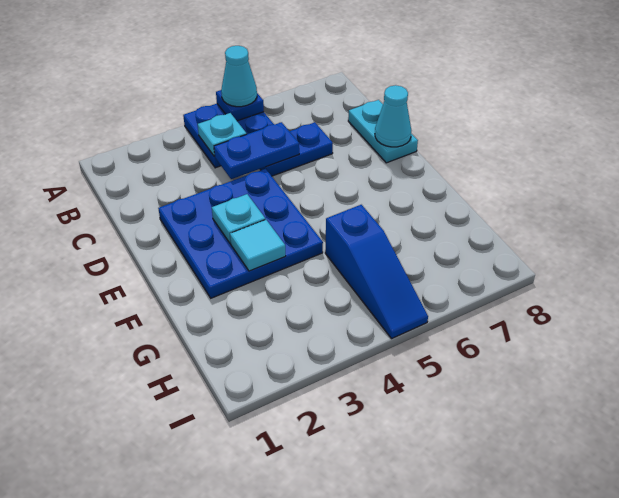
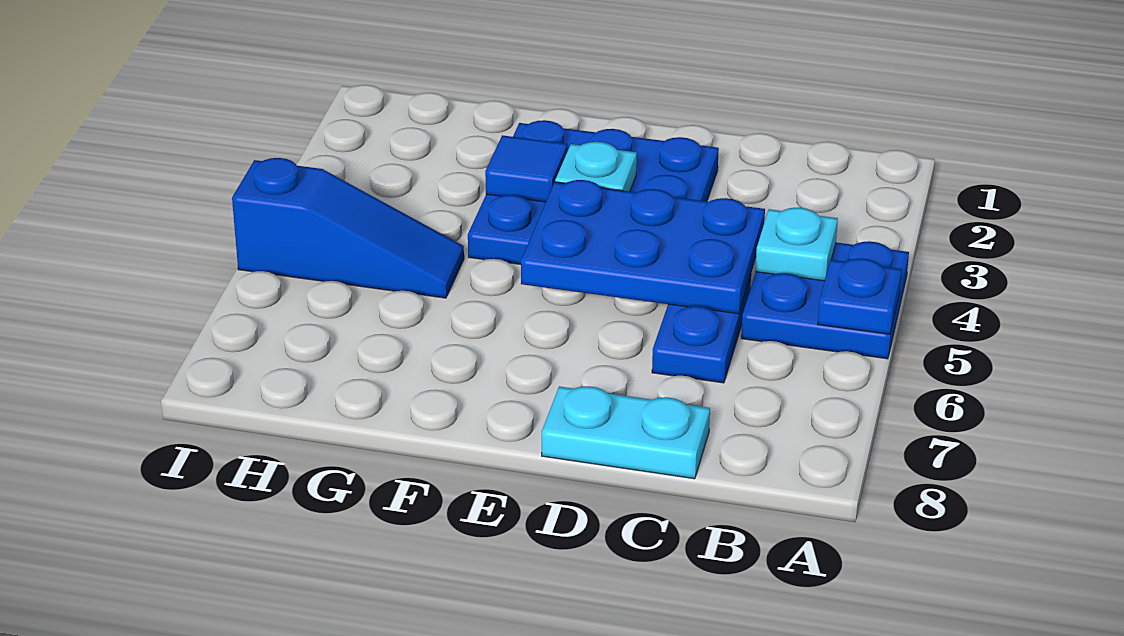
cyan 1x1 cone [221,46,257,107] -> none
blue 1x2 plate [214,122,299,179] -> blue 2x3 plate [521,180,765,314]
cyan 1x1 cone [375,85,411,147] -> none
cyan 1x1 tile [230,220,286,271] -> blue 1x1 tile [485,135,567,202]
blue 1x3 slope [325,205,428,338] -> blue 1x3 slope turned to [232,158,464,298]

